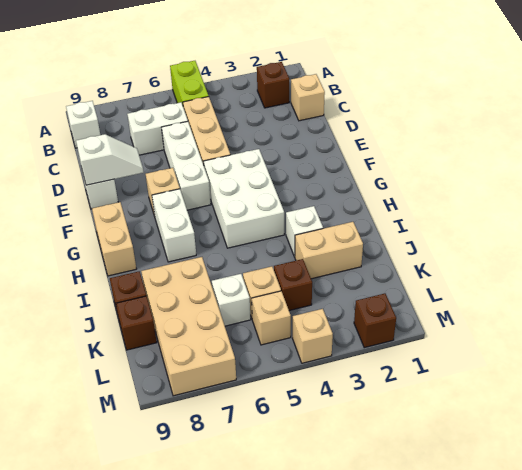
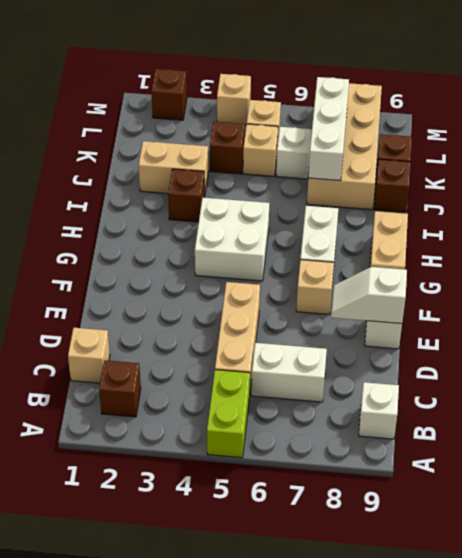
white 1x3 brick [161,121,211,210] -> white 1x3 brick moved to [308,77,349,181]
white 2x3 brick [203,149,284,248] -> white 2x2 brick [195,198,269,281]
white 1x1 brick [286,206,323,257] -> brown 1x1 brick [168,169,205,222]

